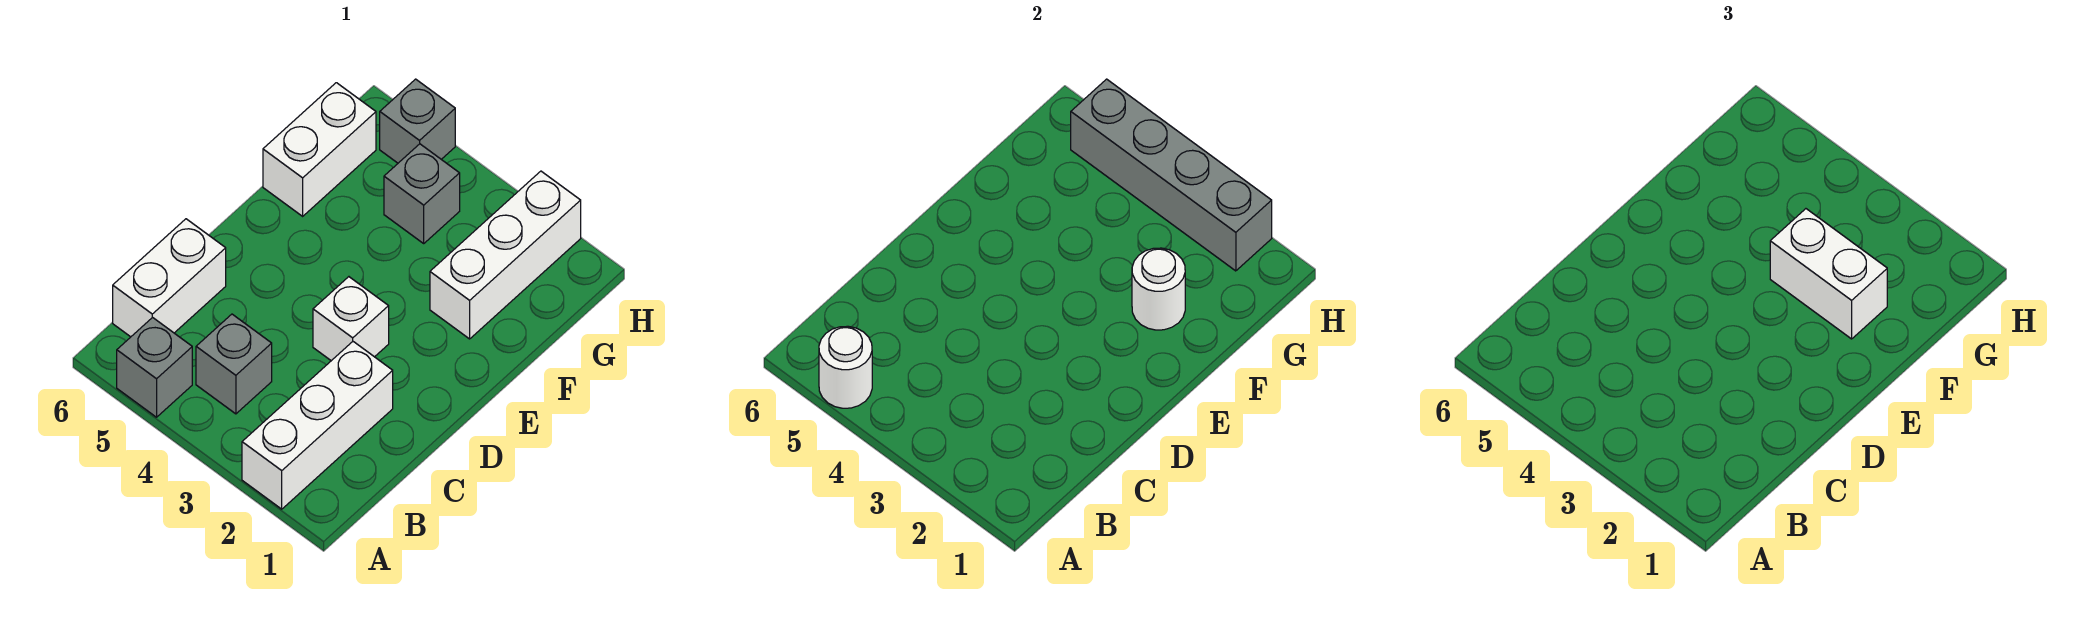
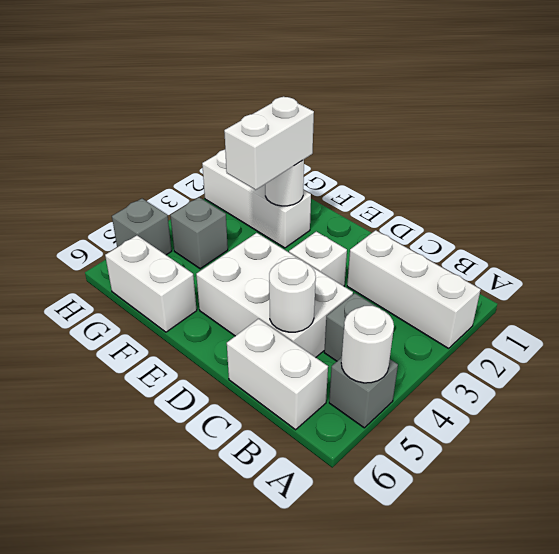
none -> white 2x3 brick [196,233,353,357]
none -> white 1x1 round brick [269,258,316,332]
grey 1x4 brick [1071,79,1272,271] -> none

